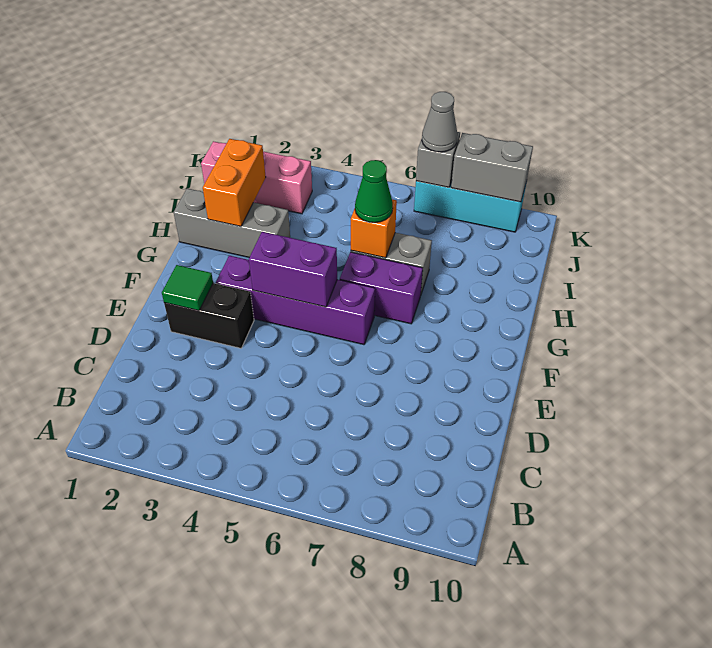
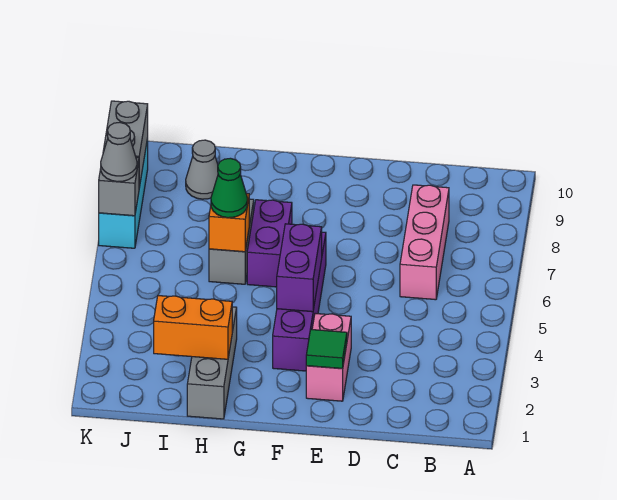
black 1x2 brick [164,283,254,348] -> pink 1x2 brick [306,313,351,401]
none -> grey 1x1 cone [186,140,218,199]
pink 1x3 brick [201,141,312,214] -> pink 1x3 brick moved to [400,185,449,300]

